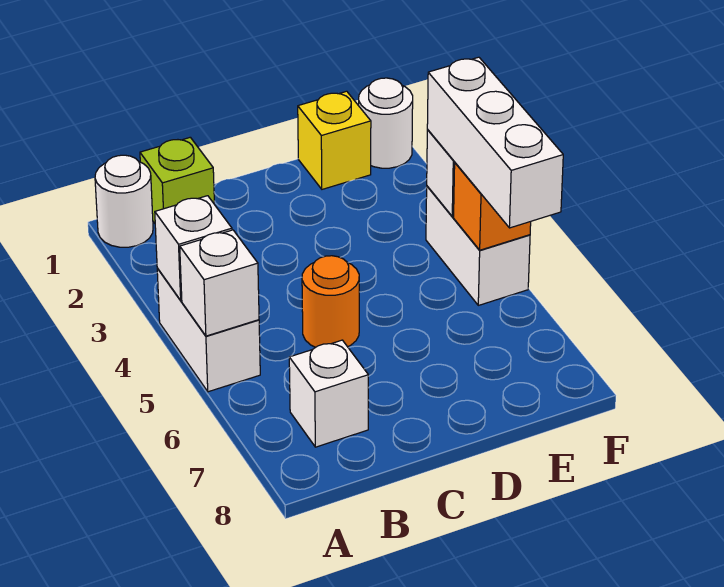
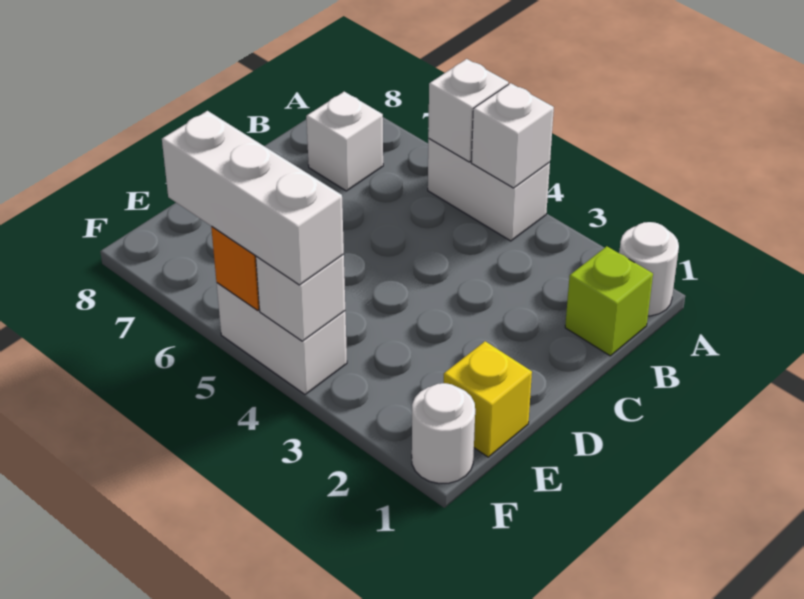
orange 1x1 round brick [302,256,359,347] -> none

